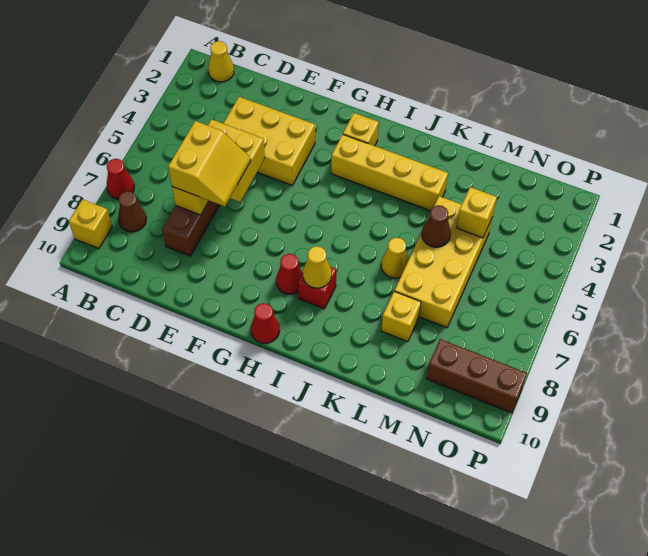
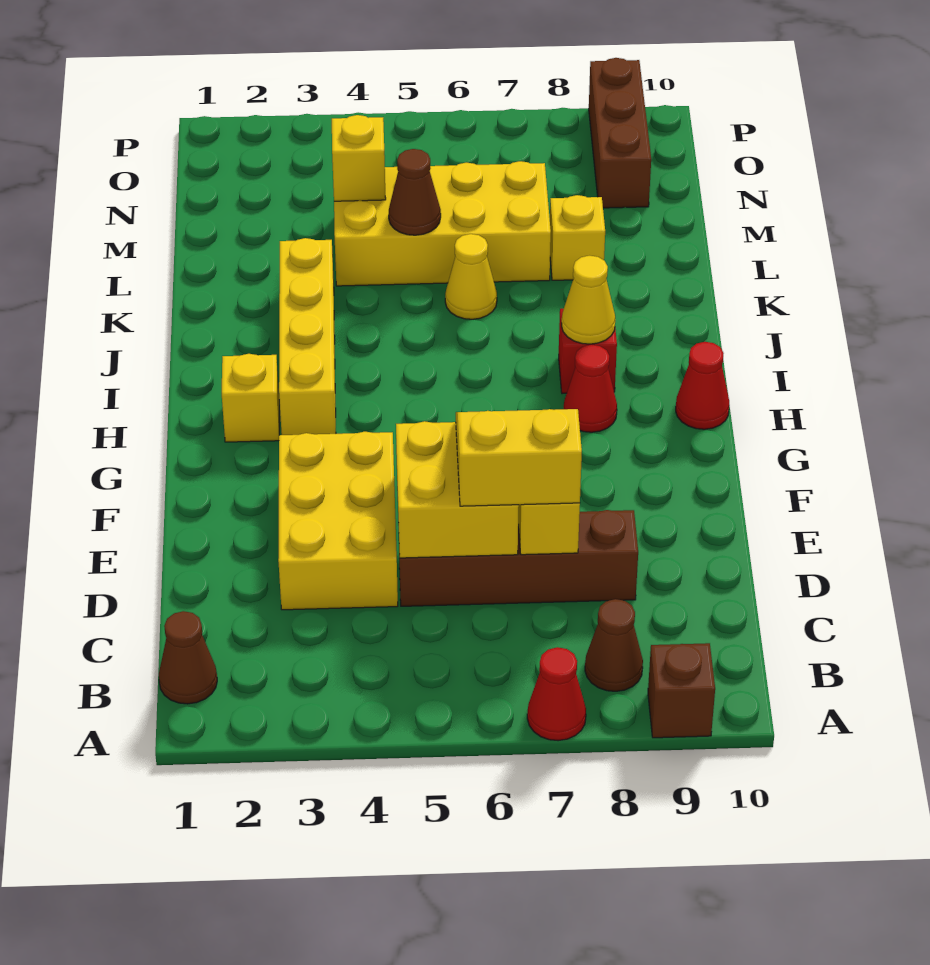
yellow 1x1 brick [69,199,112,249] -> brown 1x1 brick [648,643,715,738]
yellow 1x1 cone [208,41,234,82] -> brown 1x1 cone [159,611,217,704]

